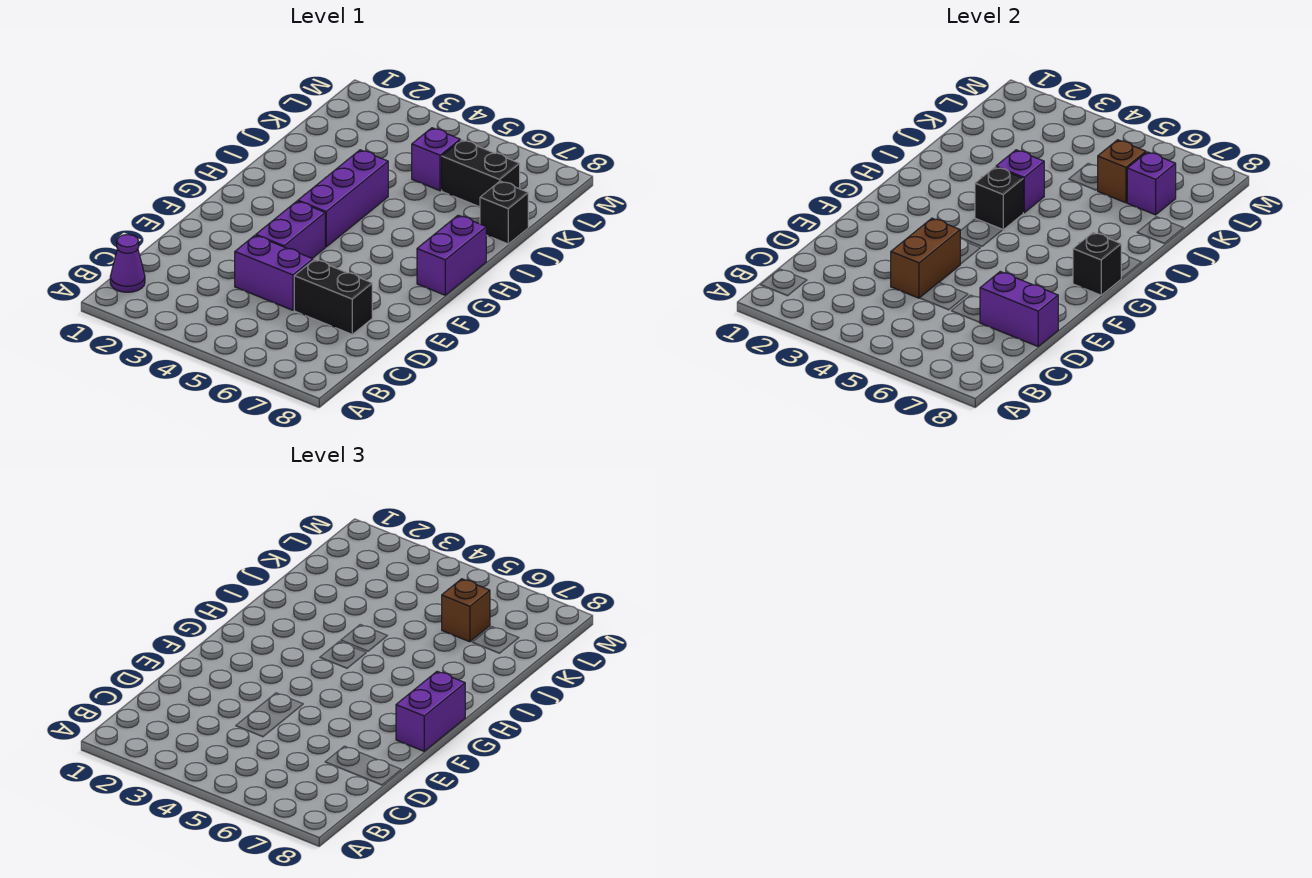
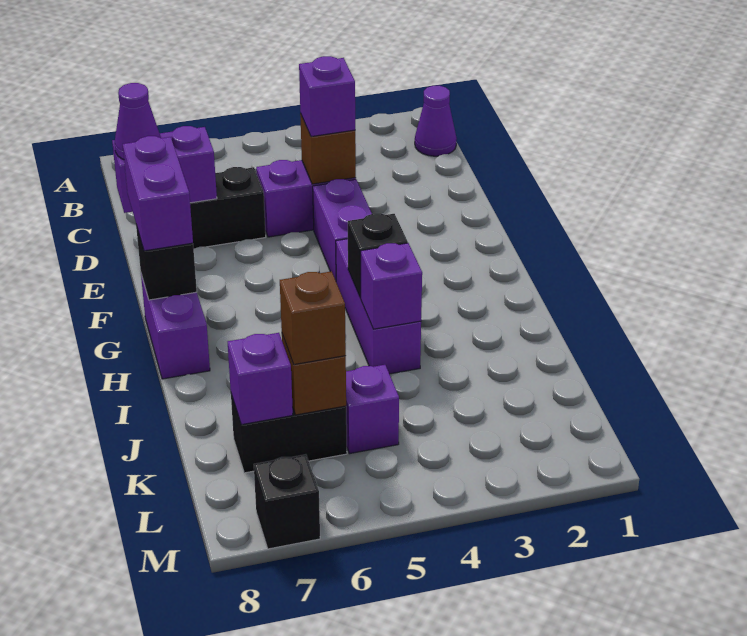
brown 1x2 brick [891,218,960,298] -> brown 1x1 brick [300,113,356,184]
none -> purple 1x1 brick [299,56,355,137]
none -> purple 1x1 cone [115,83,161,159]
black 1x1 brick [480,181,528,244] -> black 1x1 brick moved to [254,454,320,549]

